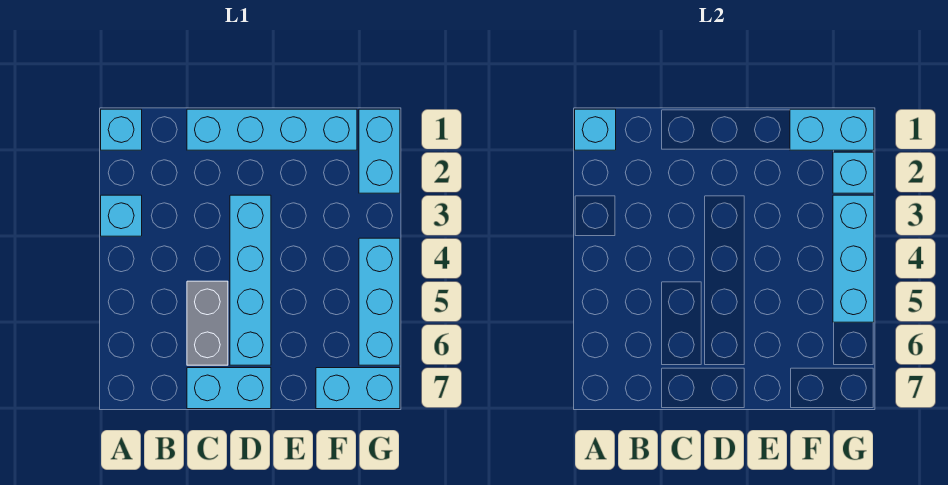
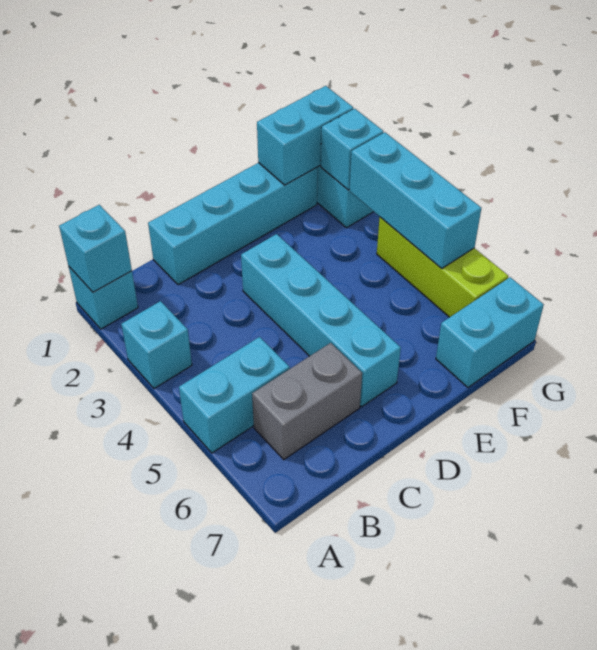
grey 1x2 brick [187,281,228,365] -> grey 1x2 brick turned to [252,343,362,460]
cyan 1x2 brick [187,368,271,409] -> cyan 1x2 brick moved to [179,337,290,453]
cyan 1x3 brick [359,238,400,365] -> lime 1x3 brick [377,217,508,317]

